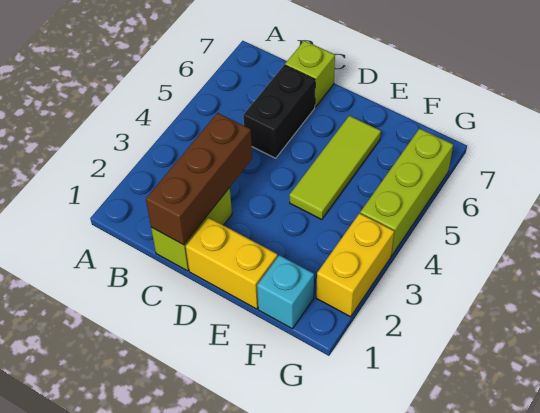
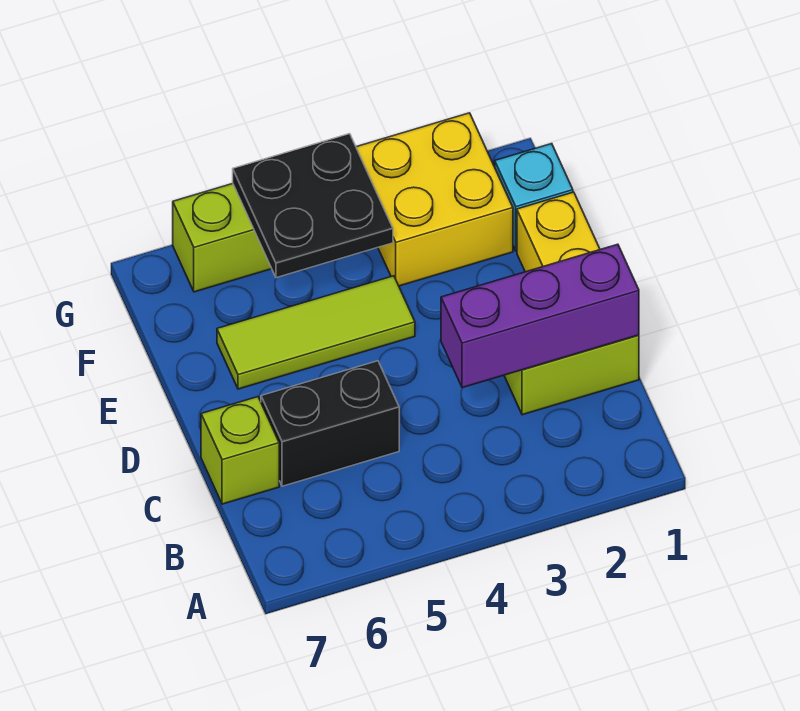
brown 1x3 brick [146,113,252,245] -> purple 1x3 brick [441,244,639,388]
none -> black 2x2 plate [233,134,393,278]
yellow 1x2 brick [316,213,394,317] -> yellow 2x2 brick [356,113,513,286]

